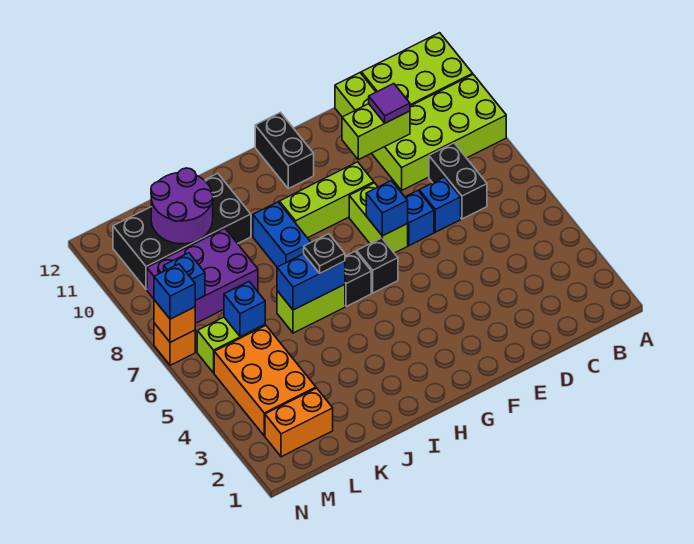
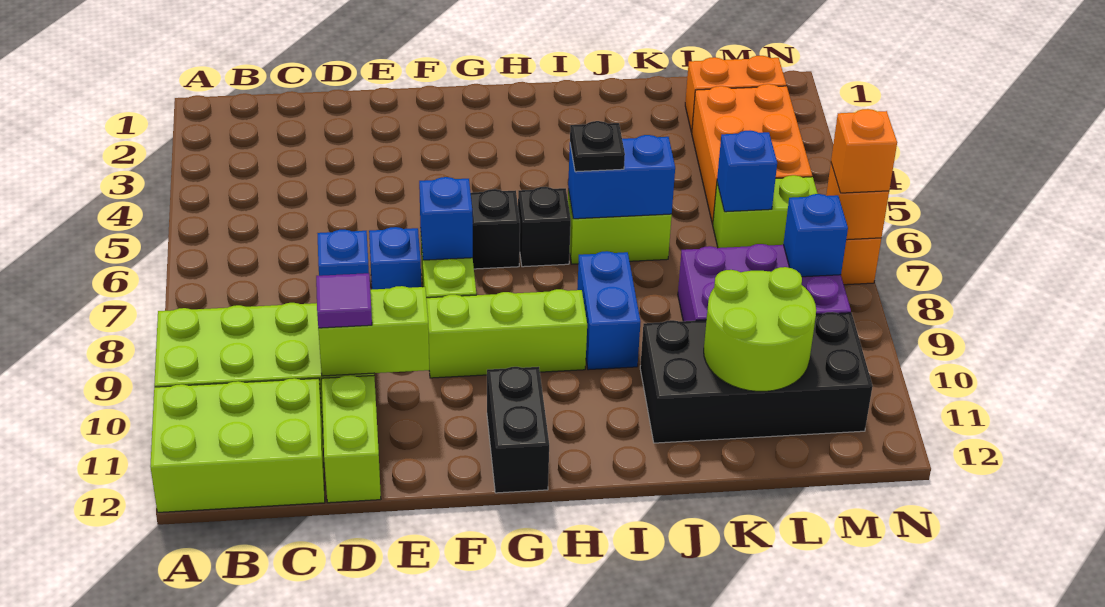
black 1x2 brick [429,143,487,219] -> none
purple 2x2 round brick [151,168,213,244] -> lime 2x2 round brick [704,267,816,391]
blue 1x1 brick [154,264,195,319] -> orange 1x1 brick [831,109,897,193]

